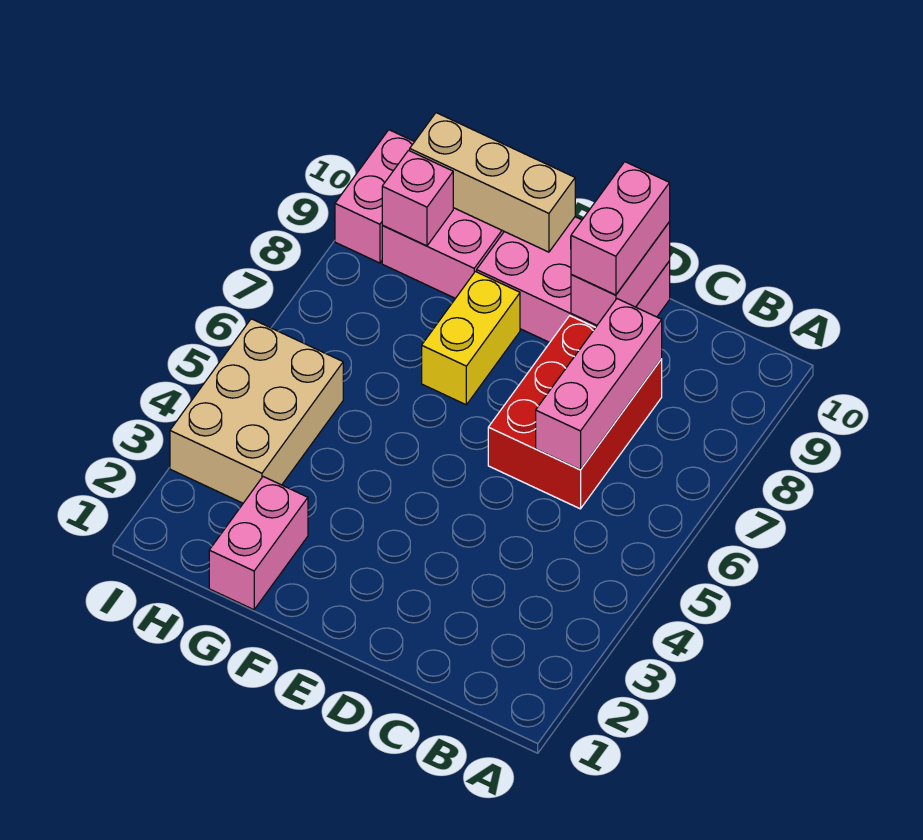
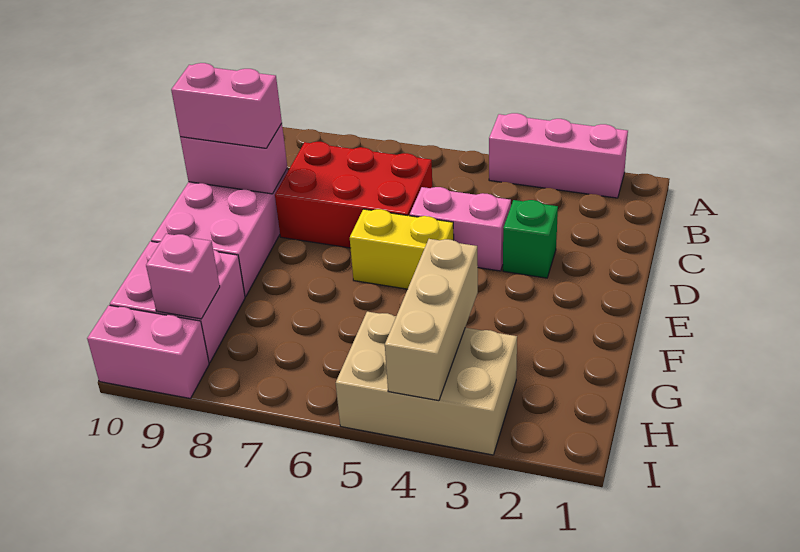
pink 1x3 brick [536,299,662,470] -> pink 1x3 brick moved to [489,113,628,198]
none -> green 1x1 brick [503,200,558,278]
yellow 1x2 brick [422,272,520,405] -> yellow 1x2 brick moved to [350,209,454,289]
tan 1x3 brick [410,113,575,252] -> tan 1x3 brick moved to [385,239,478,401]
pink 1x2 brick [209,477,308,610] -> pink 1x2 brick moved to [410,187,511,271]

